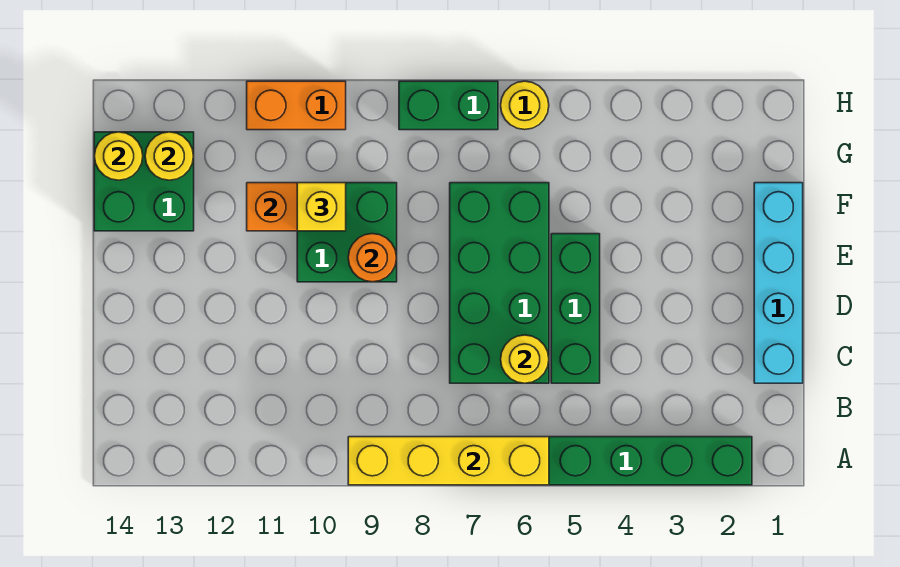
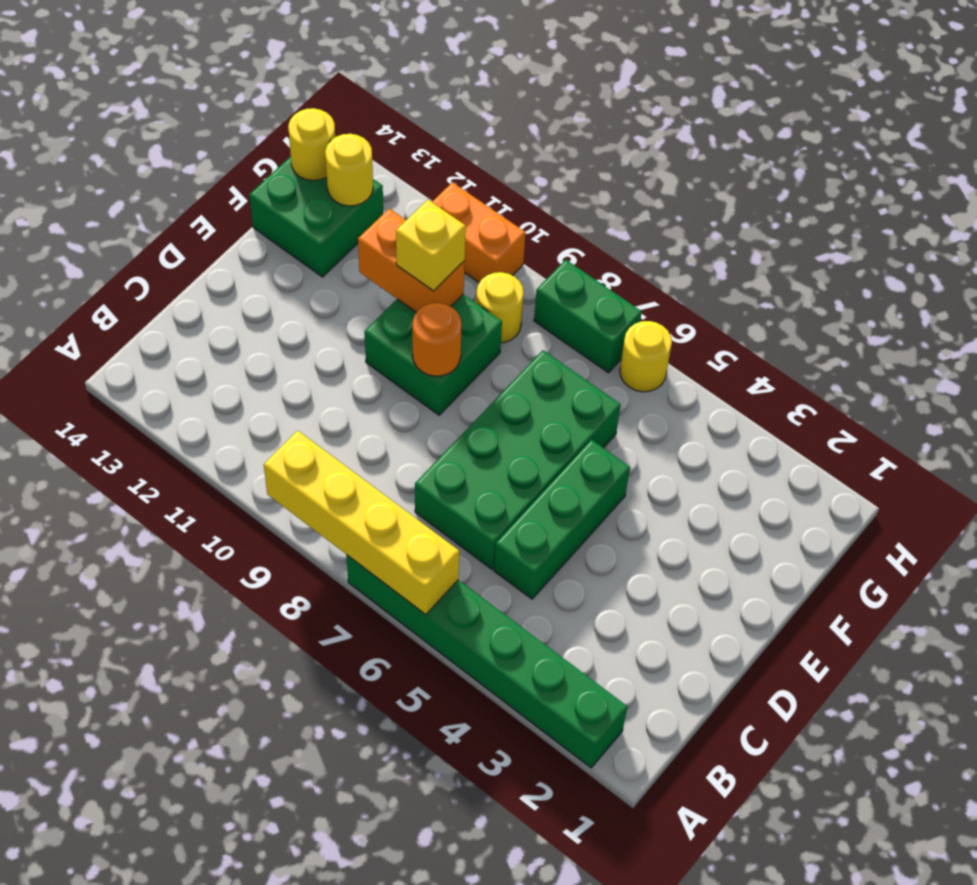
cyan 1x4 brick [754,183,803,383] -> none
yellow 1x1 round brick [501,335,549,383] -> yellow 1x1 round brick moved to [476,272,524,343]

